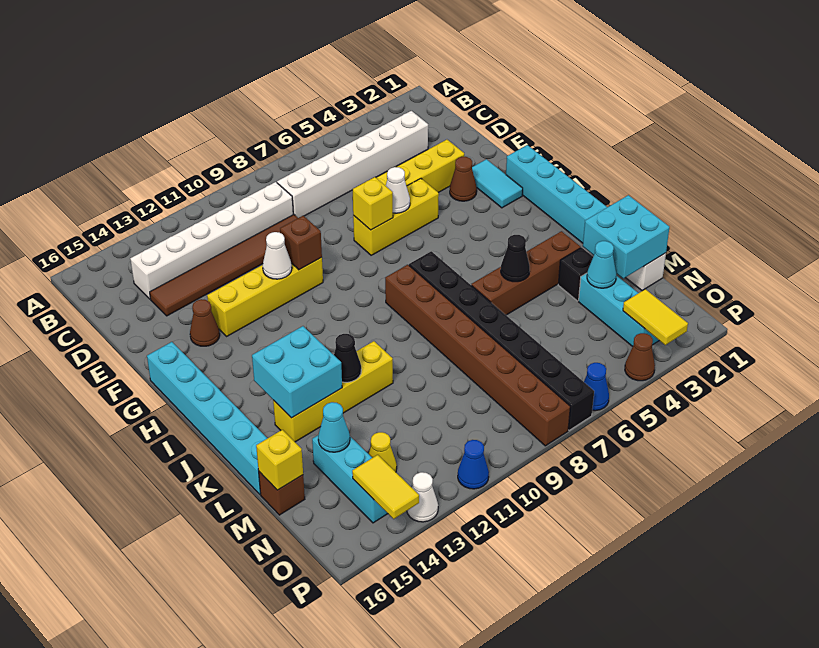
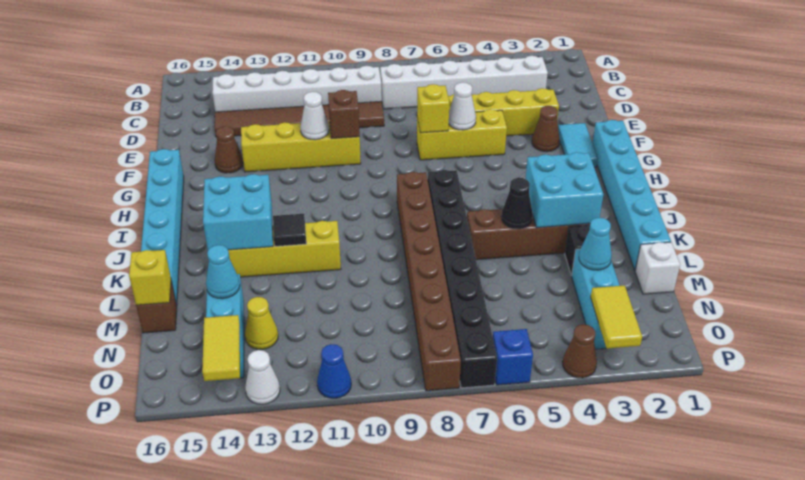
black 1x1 cone [334,334,361,382] -> black 1x1 tile [273,214,306,246]
cyan 2x2 brick [583,195,669,279] -> cyan 2x2 brick moved to [525,152,603,228]
blue 1x1 cone [584,363,609,411] -> blue 1x1 brick [493,329,533,385]

